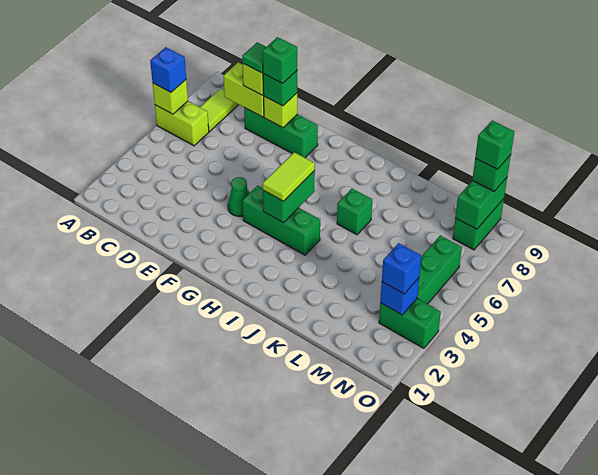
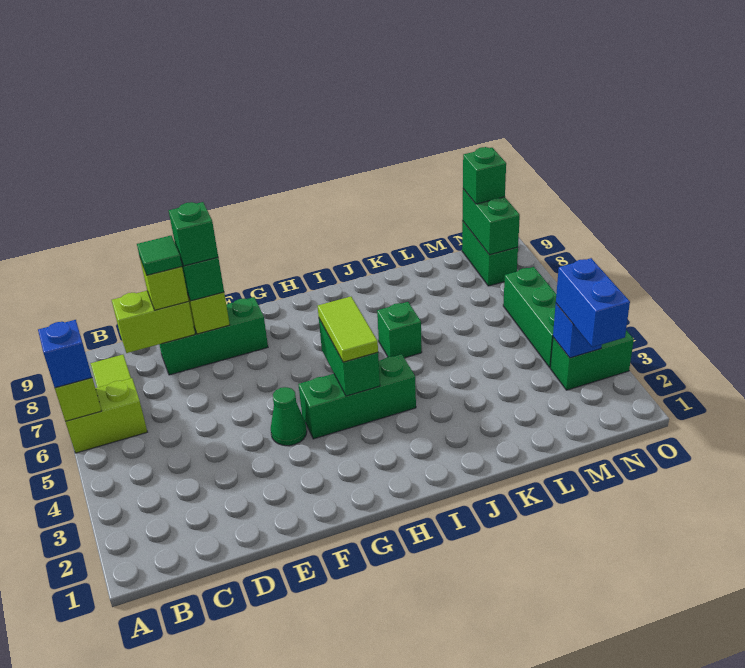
blue 1x1 brick [382,243,421,294] -> blue 1x2 brick [556,258,630,347]
green 1x1 brick [475,121,514,169] -> none

